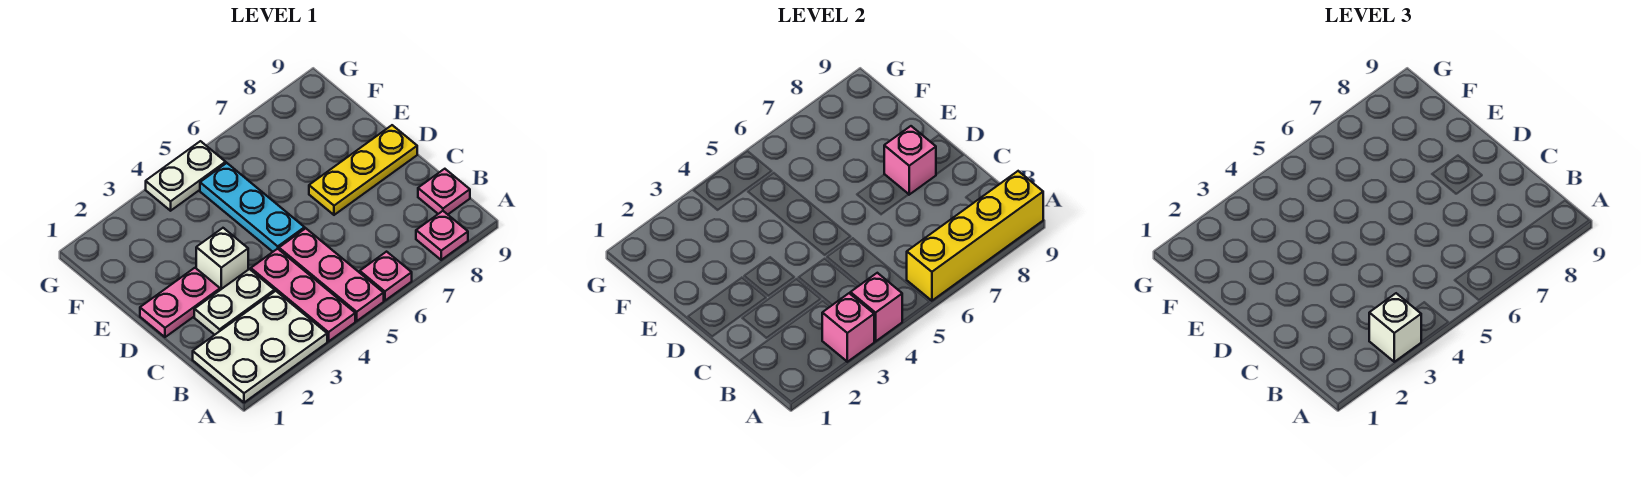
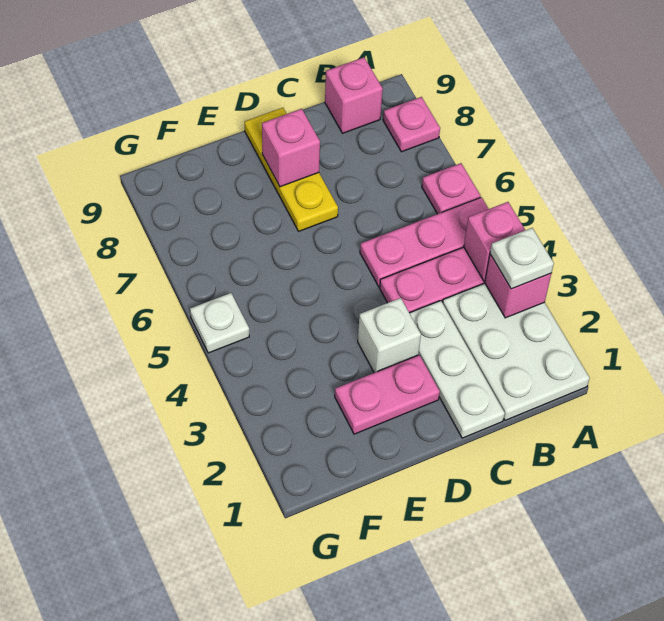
white 1x1 brick [1369,293,1421,362] -> white 1x1 plate [490,228,554,289]
yellow 1x4 brick [907,171,1043,301] -> none
pink 1x1 plate [418,169,470,214] -> pink 1x1 brick [325,57,383,133]
white 1x2 plate [194,269,275,335] -> white 1x3 plate [410,301,505,438]
pink 1x2 plate [140,268,220,337] -> pink 1x2 plate turned to [335,355,440,434]
cyan 1x3 plate [200,163,305,252] -> none
white 1x2 plate [146,141,226,211] -> white 1x1 plate [190,293,249,353]

